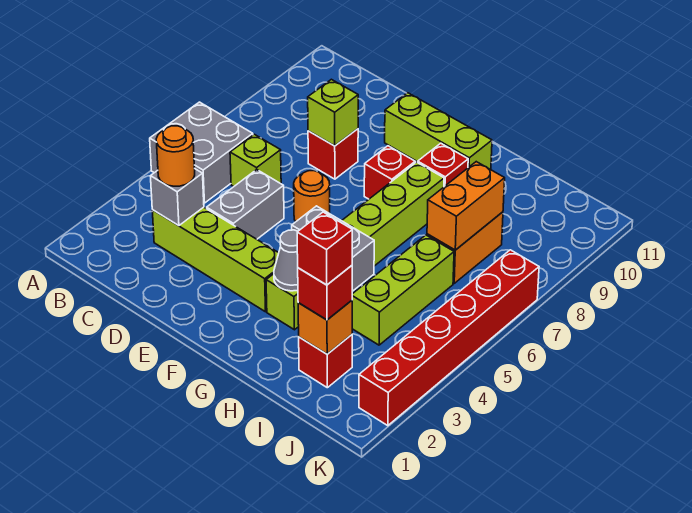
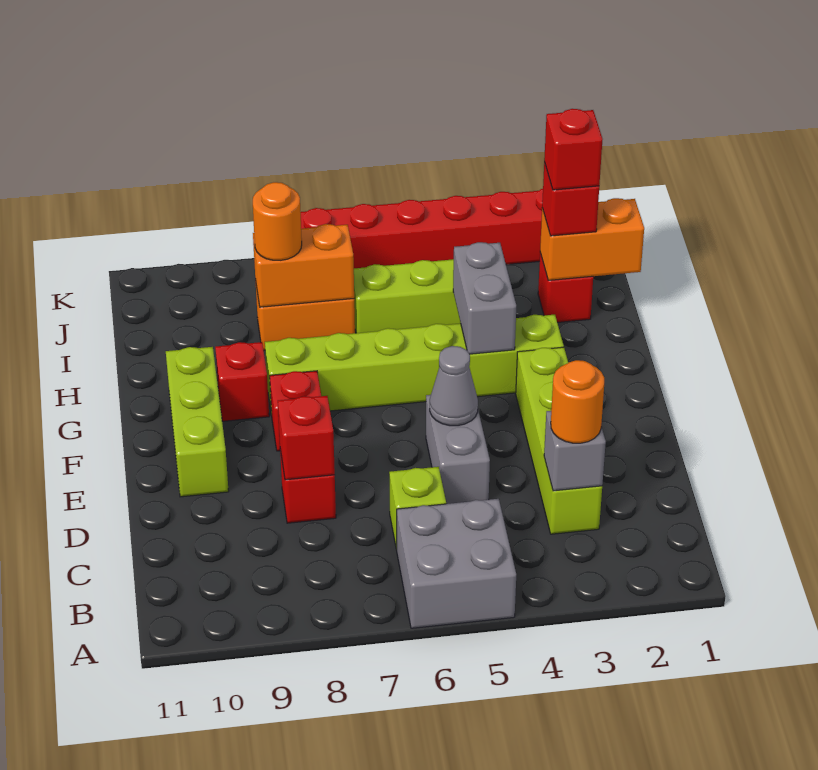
grey 1x2 brick [207,170,284,239] -> grey 1x2 brick turned to [426,395,490,504]
lime 1x1 brick [308,79,358,146] -> red 1x1 brick [278,396,335,480]
orange 1x1 round brick [294,171,330,222] -> orange 1x1 round brick moved to [253,182,302,260]
grey 1x1 cone [274,230,298,291] -> grey 1x1 cone moved to [430,346,478,426]
orange 1x1 brick [298,300,352,354] -> orange 1x2 brick [540,198,644,280]

